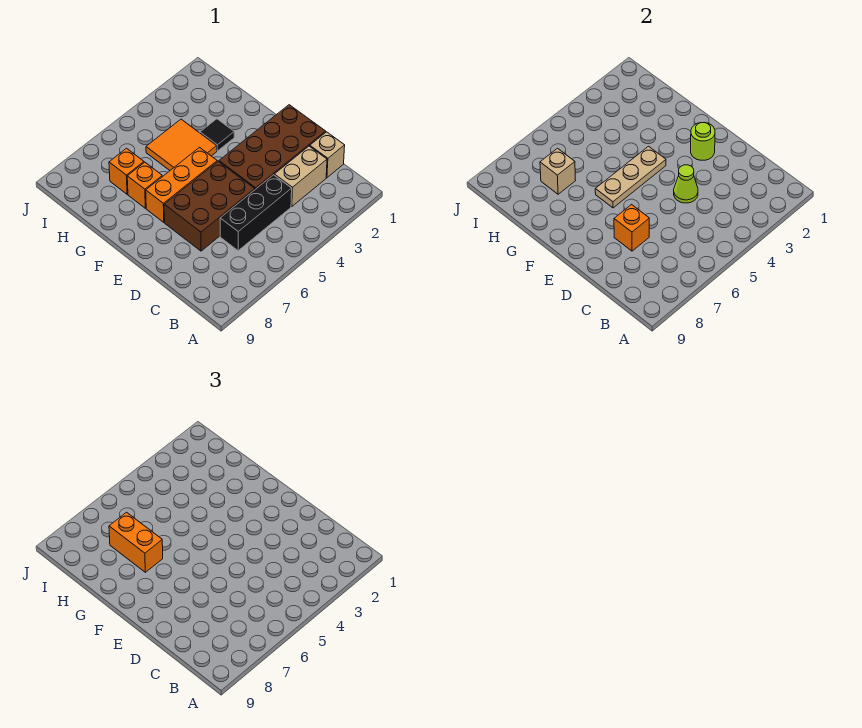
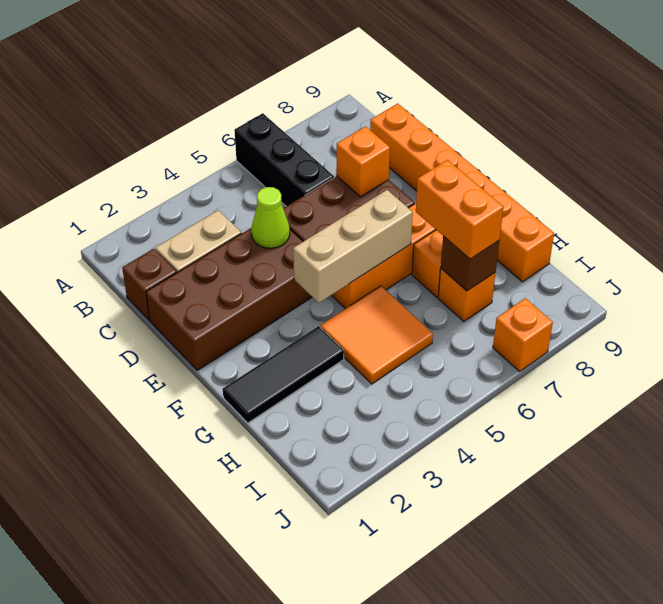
tan 1x1 brick [310,132,345,177] -> brown 1x1 brick [122,249,177,320]
black 1x3 brick [220,175,292,251] -> black 1x3 brick turned to [234,113,334,206]
none -> orange 1x6 brick [370,103,554,282]
lime 1x1 round brick [691,123,715,160] -> none
tan 1x3 plate [595,146,666,208] -> tan 1x3 brick [293,190,413,303]
black 1x1 tile [200,119,234,151] -> black 1x3 tile [223,326,344,423]
tan 1x1 brick [540,148,576,194] -> brown 1x1 brick [441,236,499,291]
none -> orange 1x1 brick [493,298,553,371]

